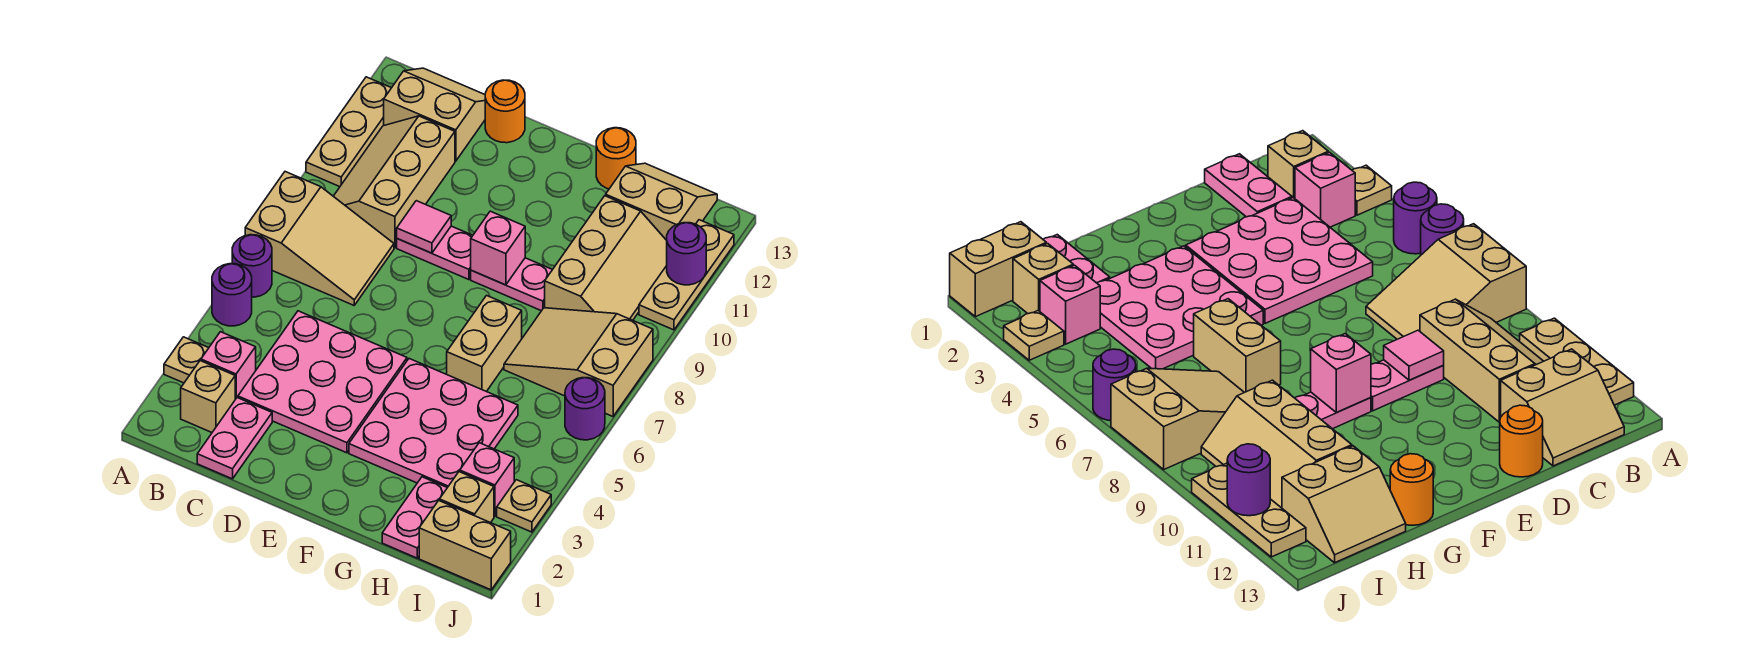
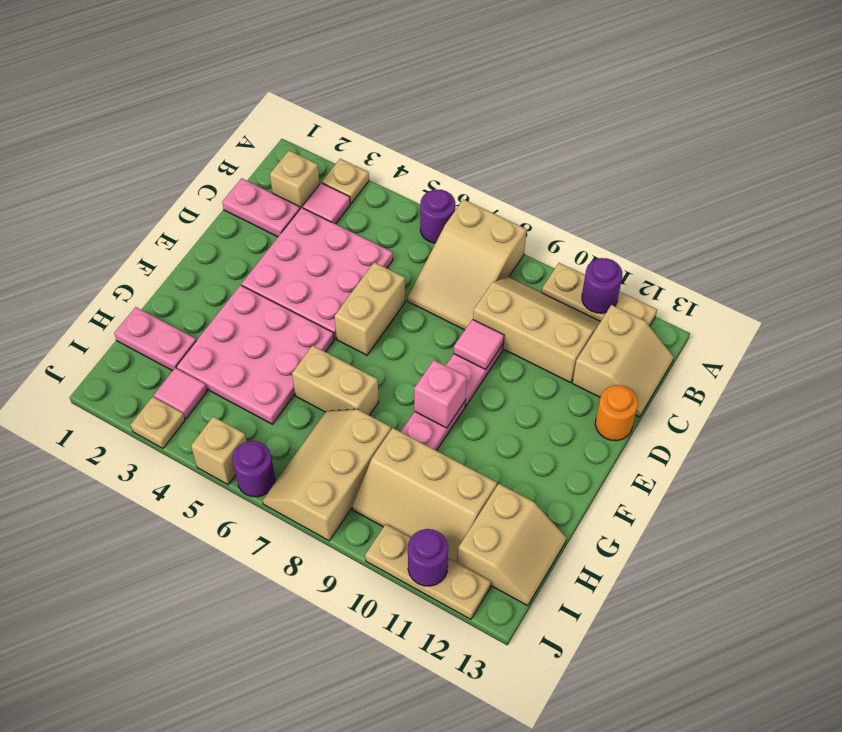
purple 1x1 round brick [212,264,252,326] -> purple 1x1 round brick moved to [582,258,622,313]
pink 1x1 brick [201,332,256,399] -> pink 1x1 tile [302,183,350,224]
orange 1x1 round brick [596,128,636,189] -> none
tan 2x3 slope [504,308,653,416] -> tan 2x3 slope turned to [262,409,391,541]
tan 1x2 brick [419,501,511,590] -> tan 1x2 brick moved to [335,262,405,355]
tan 1x1 brick [440,472,494,523] -> tan 1x1 brick moved to [191,417,247,485]
pink 1x1 brick [460,443,514,516] -> pink 1x1 tile [154,368,207,419]

